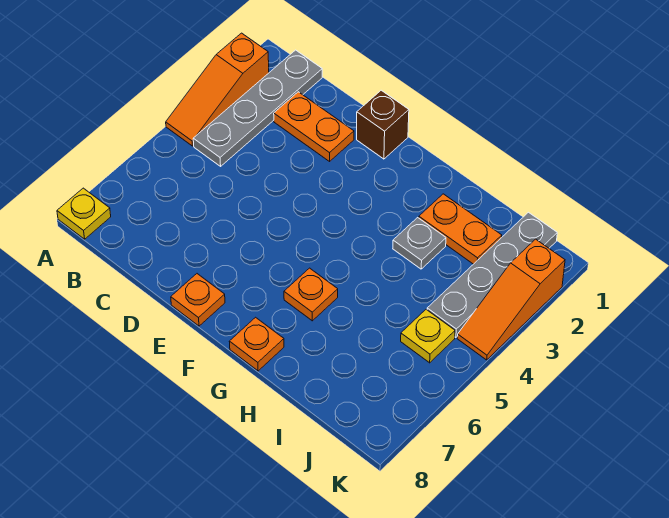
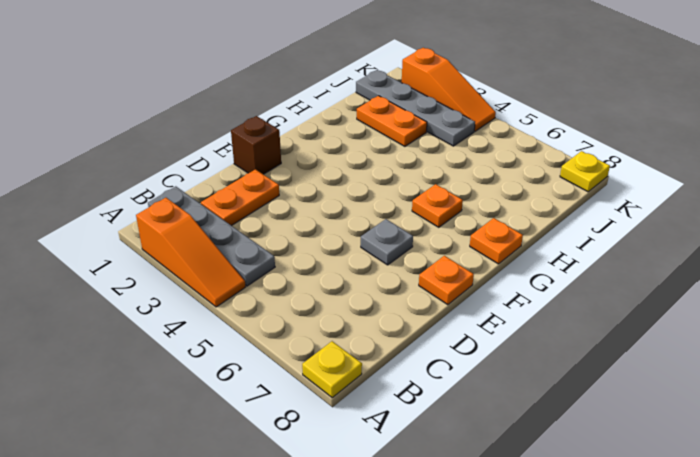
orange 1x2 plate [419,194,502,264] -> orange 1x2 plate turned to [357,96,427,146]
grey 1x1 plate [393,218,446,269] -> grey 1x1 plate moved to [361,219,413,265]
yellow 1x1 plate [401,310,455,363] -> yellow 1x1 plate moved to [560,151,610,192]

